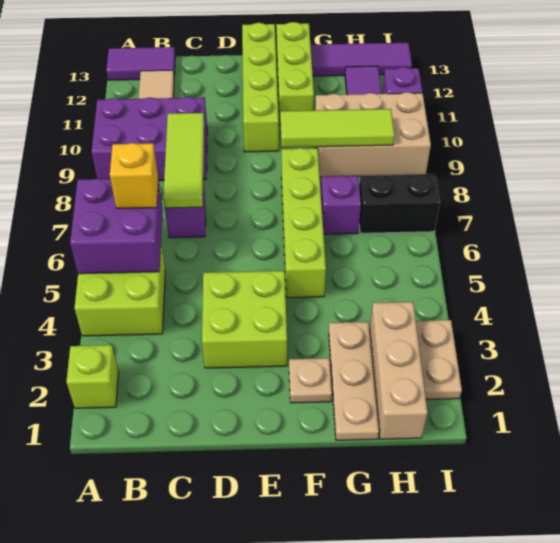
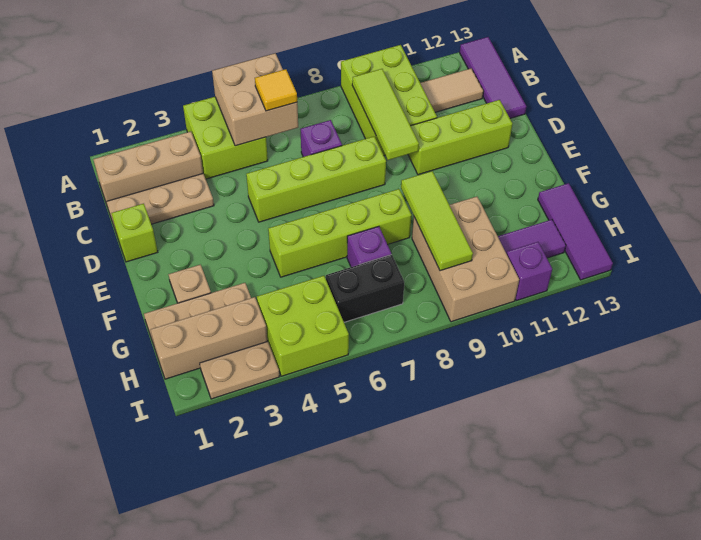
lime 1x1 brick [66,345,119,408] -> lime 1x1 brick moved to [111,204,158,262]
purple 2x2 brick [70,179,163,274] -> tan 2x2 brick [212,53,298,146]
purple 2x3 brick [92,97,207,181] -> lime 2x3 brick [341,45,437,156]
purple 1x2 tile [106,47,175,80] -> purple 1x3 tile [460,37,526,118]
none -> tan 1x3 brick [93,131,203,204]
yellow 1x1 brick [110,143,158,208] -> yellow 1x1 tile [255,69,297,111]
none -> tan 1x3 plate [106,174,214,231]
lime 1x3 tile [163,113,204,208] -> lime 1x3 tile turned to [352,69,419,160]
lime 2x2 brick [202,271,287,368] -> lime 2x2 brick moved to [257,276,349,376]
lime 1x4 brick [242,23,279,152] -> lime 1x4 brick moved to [246,136,386,222]
lime 1x3 brick [276,22,314,125] -> lime 1x3 brick moved to [408,100,512,175]
black 1x2 brick [359,174,440,233] -> black 1x2 brick turned to [326,255,404,322]

